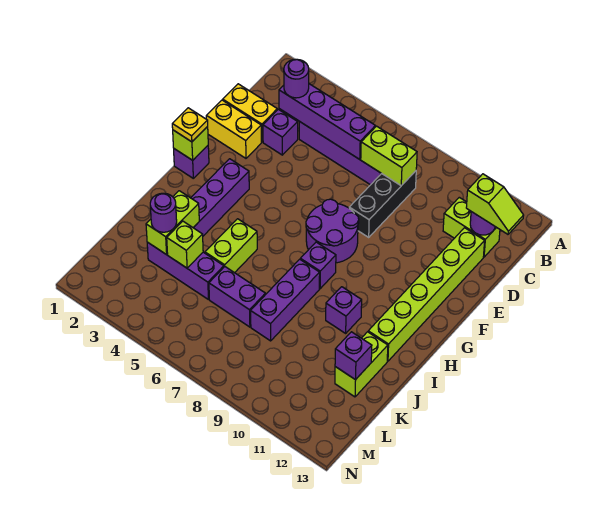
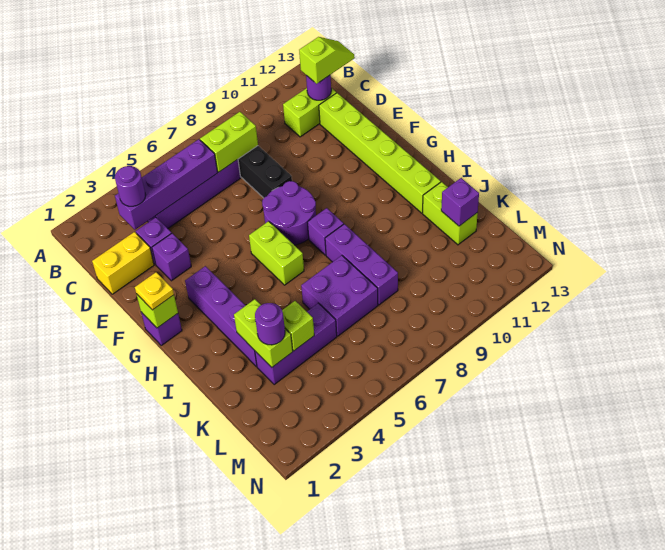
yellow 1x2 brick [206,100,261,158] -> none
lime 1x2 brick [205,219,257,273] -> lime 1x2 brick moved to [249,221,304,285]
purple 1x1 brick [326,287,362,333] -> purple 1x1 brick moved to [152,233,191,281]
purple 1x2 brick [209,267,265,327] -> purple 2x2 brick [301,255,378,336]

